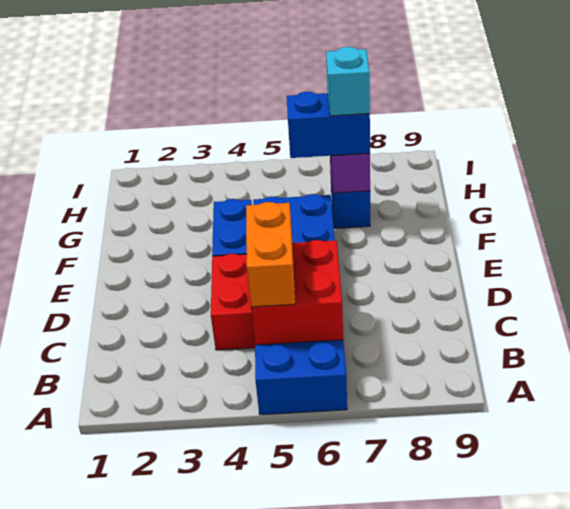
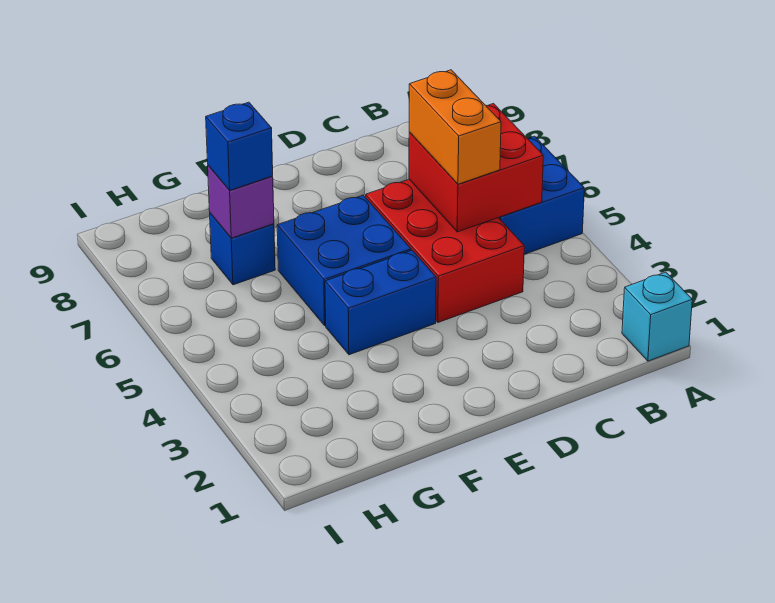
orange 1x2 brick [246,202,295,307] -> orange 1x2 brick turned to [409,70,501,184]
blue 1x2 brick [287,92,370,158] -> blue 1x1 brick [206,102,273,190]
cyan 1x1 brick [326,47,370,116] -> cyan 1x1 brick moved to [622,272,692,361]

